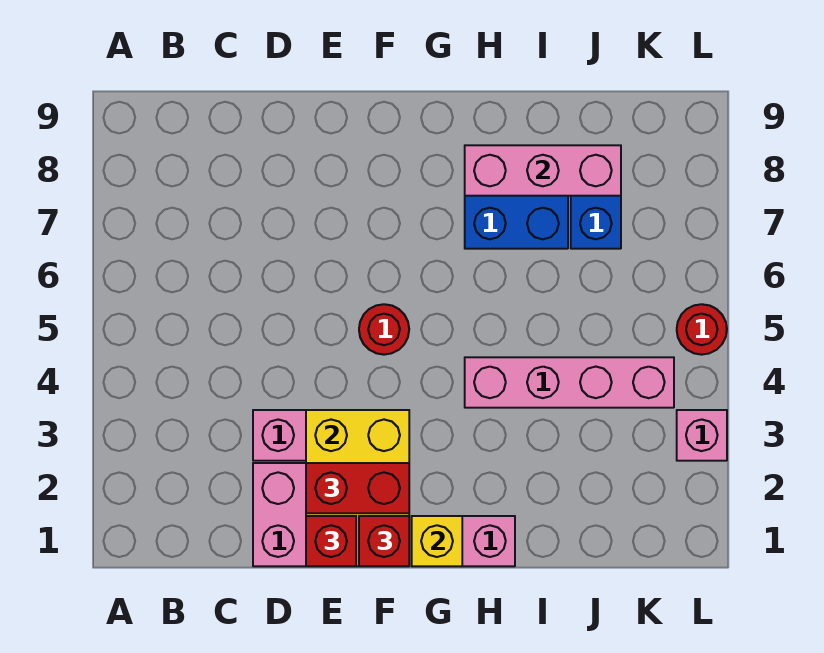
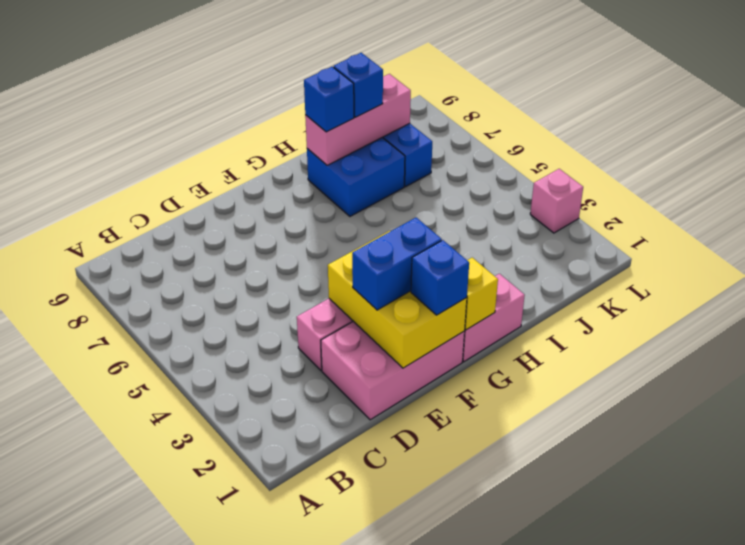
red 1x1 brick [306,516,356,566] -> none
red 1x2 brick [306,463,409,513] -> blue 1x2 brick [352,218,442,310]
red 1x1 brick [359,516,409,566] -> blue 1x1 brick [411,240,469,315]
red 1x1 round brick [359,304,409,355] -> none
pink 1x4 brick [465,357,674,408] -> none
none -> blue 1x1 brick [304,67,354,132]
none -> blue 1x1 brick [334,53,383,117]
red 1x1 round brick [677,304,727,355] -> none

